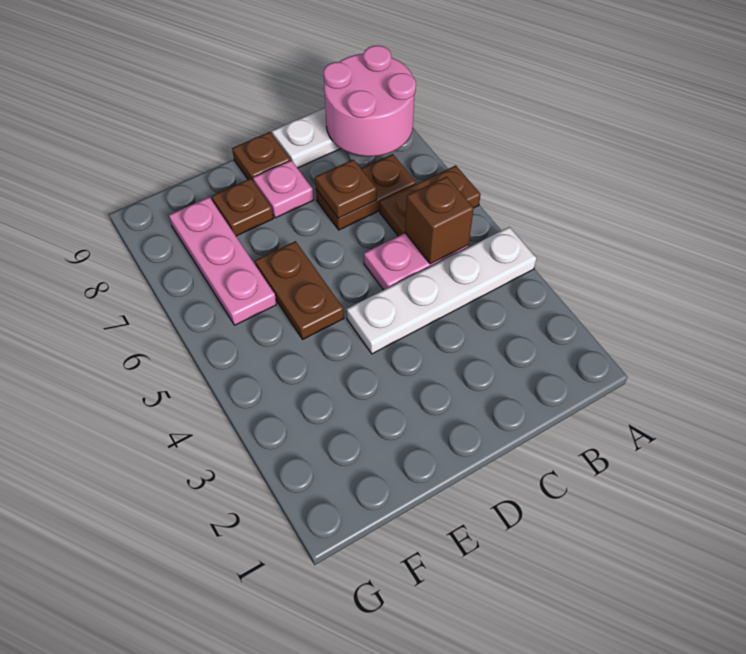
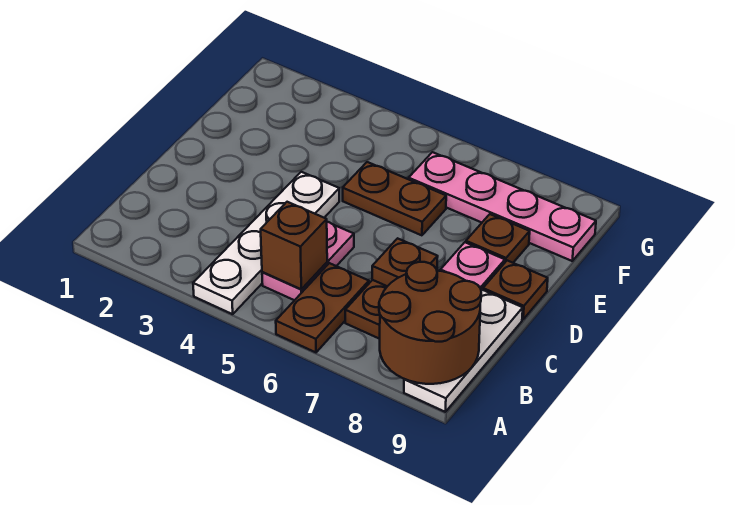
pink 2x2 round brick [324,45,416,156] -> brown 2x2 round brick [379,262,481,384]
pink 1x3 plate [169,197,276,325] -> pink 1x4 plate [409,152,596,261]

